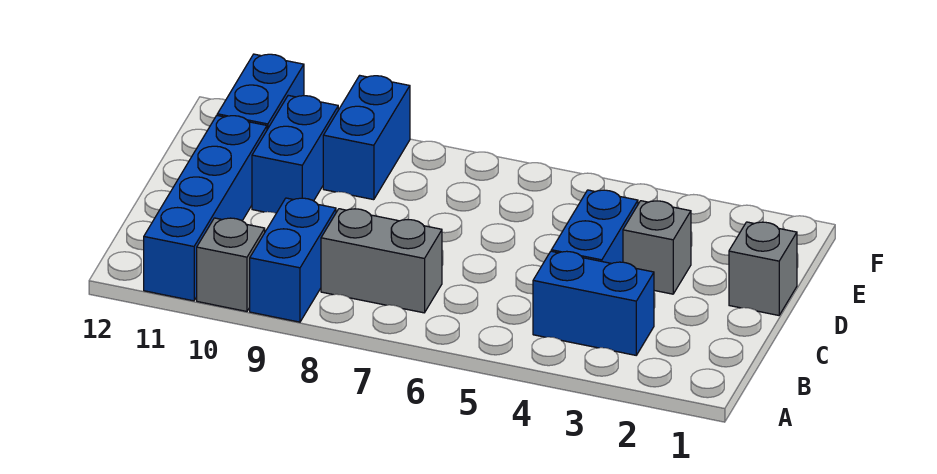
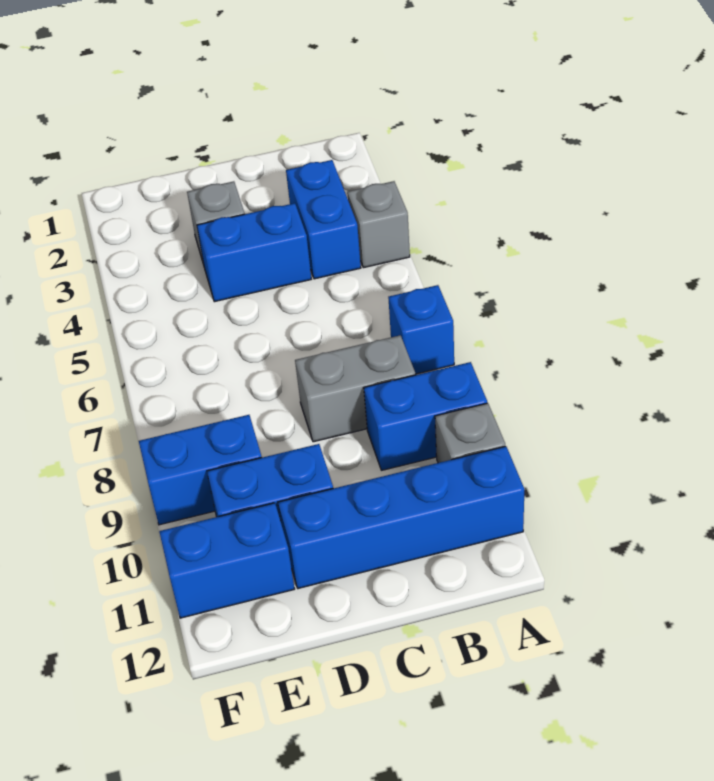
none -> blue 1x1 brick [388,285,454,374]
grey 1x2 brick [321,209,442,313] -> grey 1x2 brick turned to [295,335,415,442]
grey 1x1 brick [729,222,797,315] -> grey 1x1 brick moved to [347,181,410,268]

